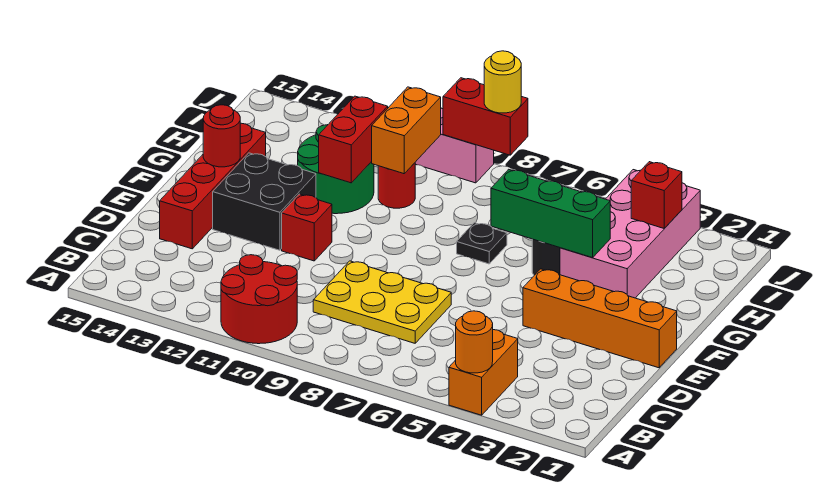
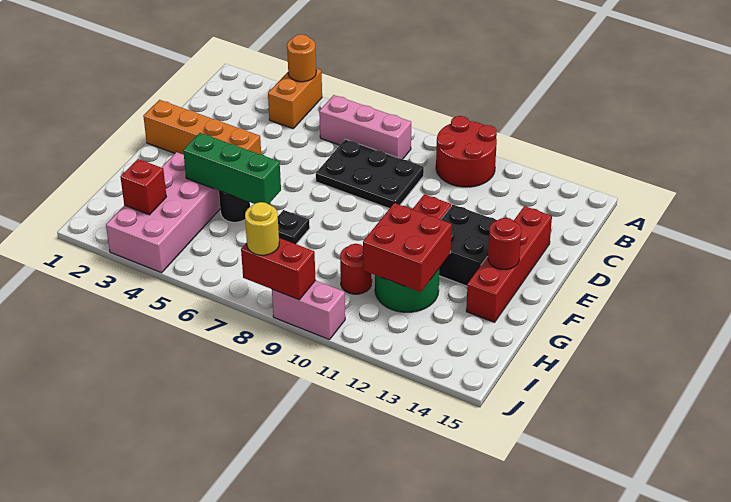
none -> pink 1x3 brick [319,95,411,159]
yellow 2x3 plate [313,261,451,343] -> black 2x3 plate [316,139,424,209]
red 1x2 brick [319,96,388,183] -> red 2x2 brick [363,203,452,292]
orange 1x2 brick [372,87,441,174] -> none

